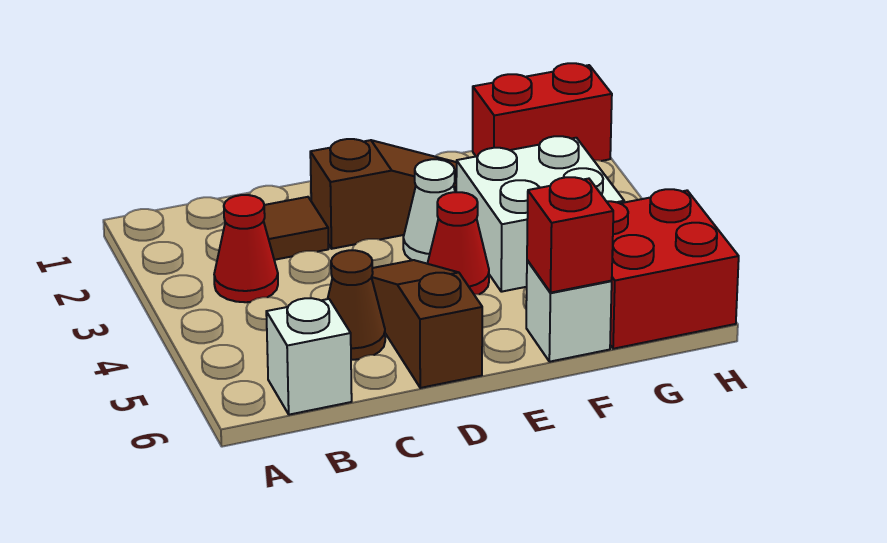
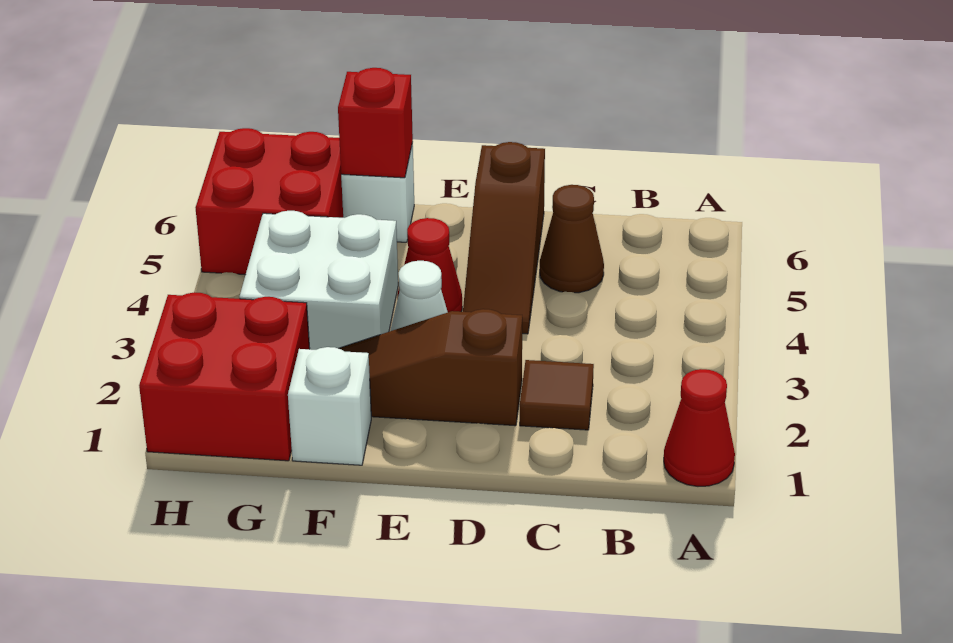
red 1x1 cone [214,195,278,302] -> red 1x1 cone moved to [664,369,735,486]
white 1x1 brick [266,298,352,415] -> white 1x1 brick moved to [288,347,371,465]
red 1x2 brick [473,63,612,161] -> red 2x2 brick [139,292,310,461]

